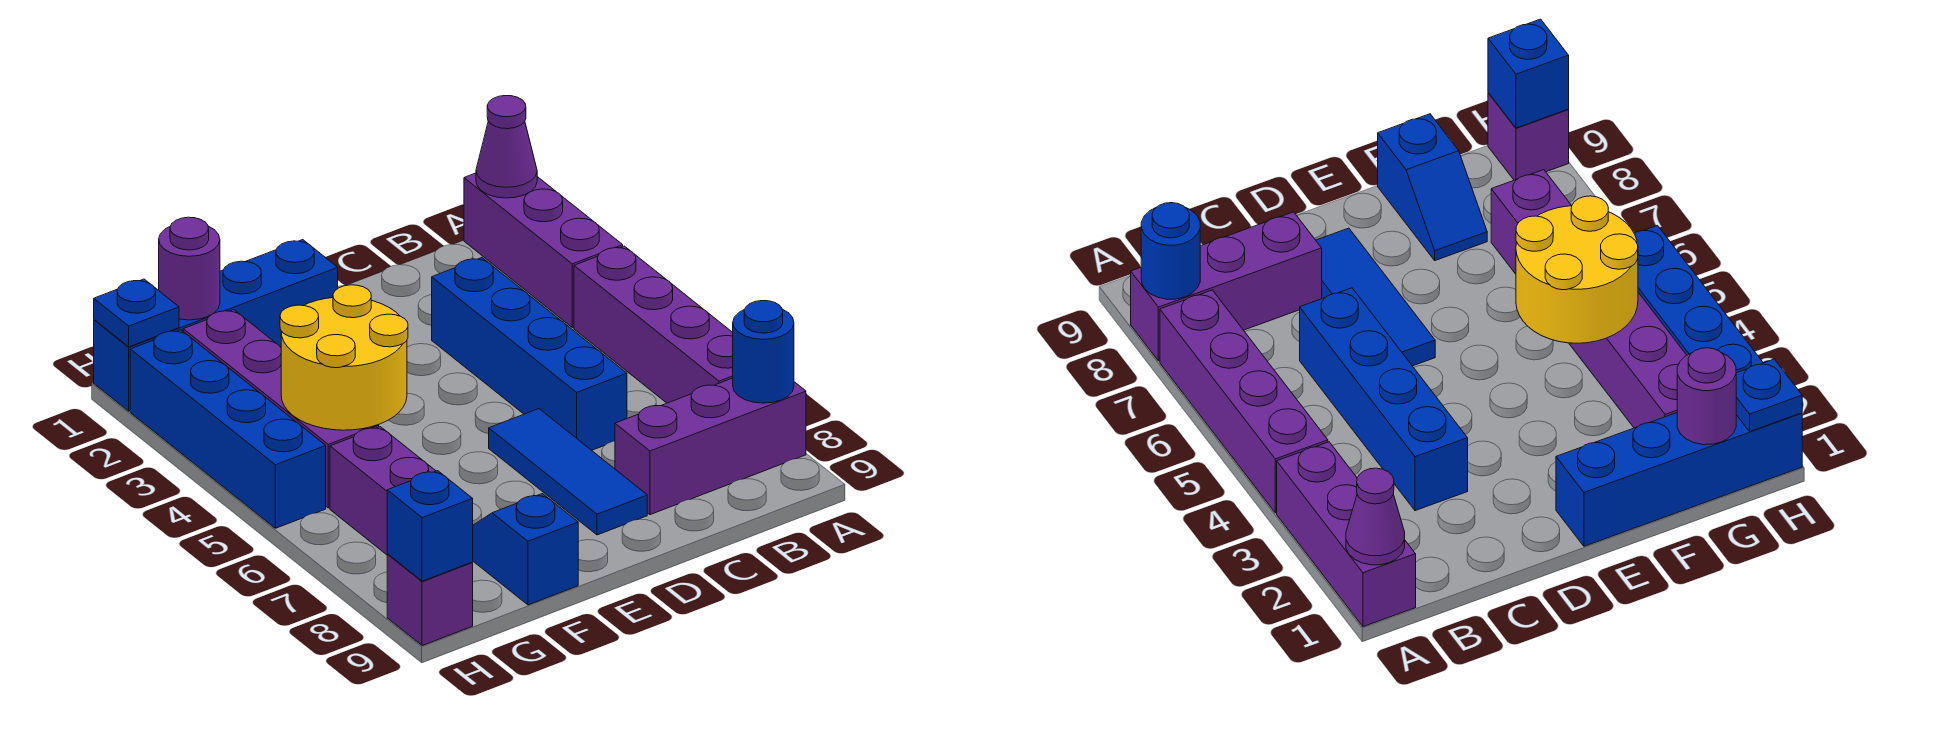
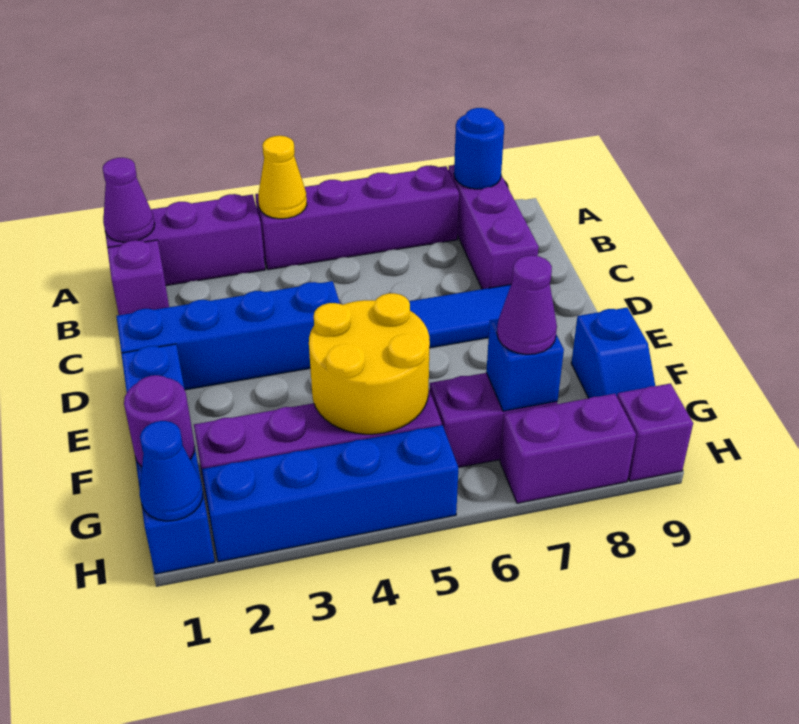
none -> yellow 1x1 cone [258,136,307,219]
none -> purple 1x1 brick [107,240,169,315]
blue 1x4 brick [432,258,627,450] -> blue 1x4 brick moved to [117,281,340,390]
blue 1x2 slope [473,494,578,605] -> blue 1x2 slope turned to [571,308,655,398]
none -> purple 1x1 cone [497,255,557,354]
blue 1x1 plate [94,279,179,347] -> blue 1x1 cone [140,421,203,521]
none -> purple 1x2 brick [500,394,636,503]
blue 1x1 brick [387,471,473,581] -> blue 1x1 brick moved to [486,319,564,411]

